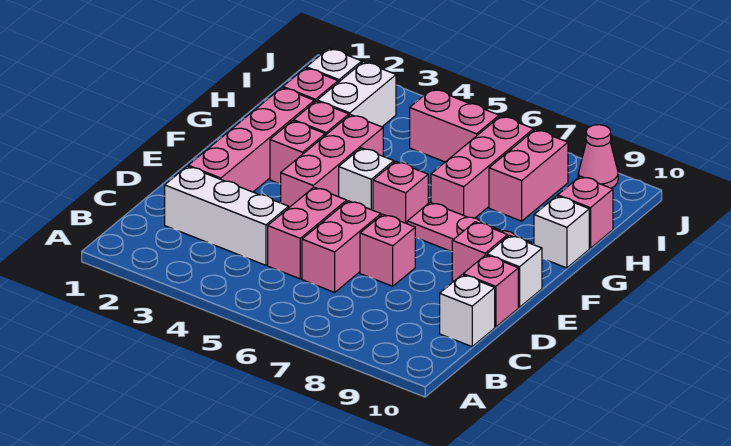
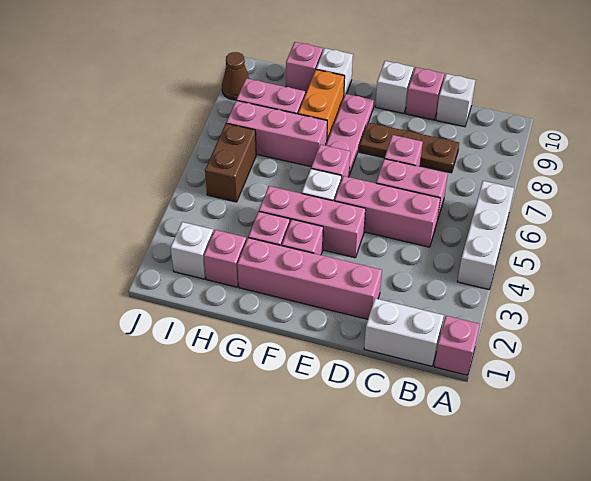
white 1x3 brick [165,166,289,265] -> white 1x3 brick moved to [457,181,514,289]
pink 1x2 brick [268,187,347,279] -> pink 1x3 brick [334,176,440,247]
none -> brown 1x3 plate [359,123,459,173]
pink 1x1 brick [452,222,508,281] -> pink 1x1 brick moved to [434,316,480,375]
none -> orange 1x2 brick [298,70,345,140]
white 1x2 brick [317,62,396,127] -> white 1x2 brick moved to [364,298,444,366]
pink 1x2 brick [410,89,499,162] -> brown 1x2 brick [205,123,256,202]
pink 1x1 cone [578,125,618,188] -> brown 1x1 cone [222,52,249,100]

